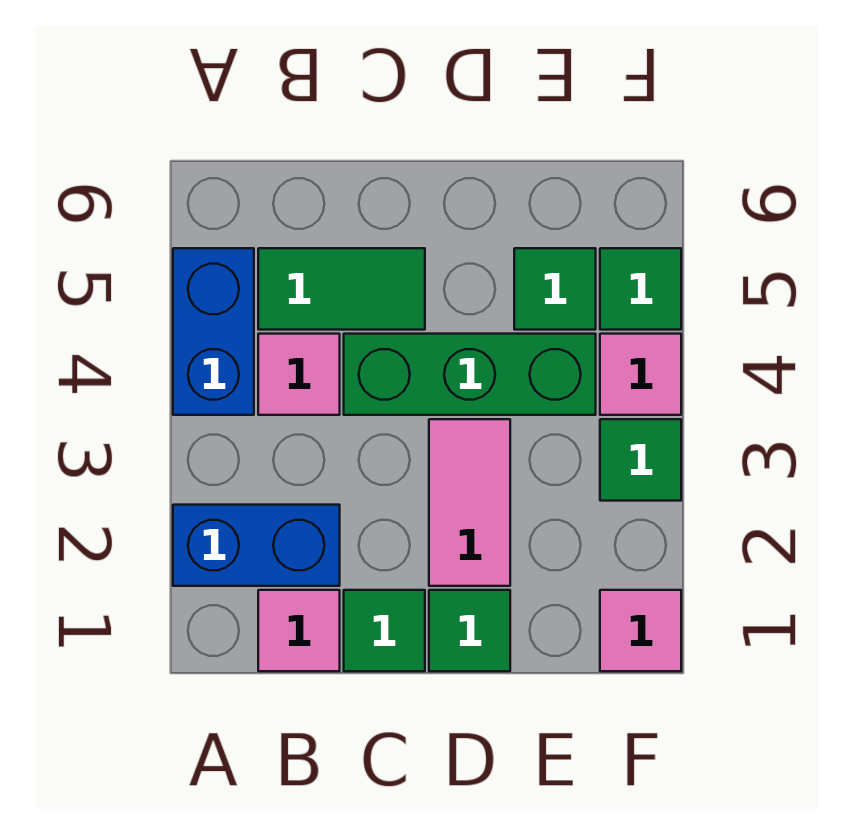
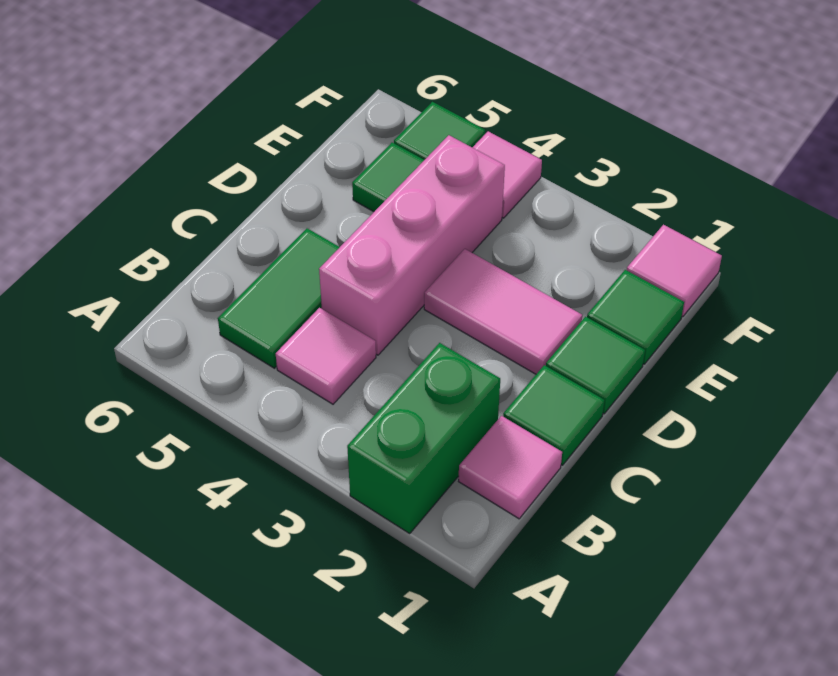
blue 1x2 brick [173,505,340,586] -> green 1x2 brick [347,343,500,533]
blue 1x2 brick [173,248,254,415] -> none
green 1x3 brick [344,334,596,415] -> pink 1x3 brick [319,135,505,355]
green 1x1 tile [600,419,681,501] -> green 1x1 tile moved to [587,270,684,364]

